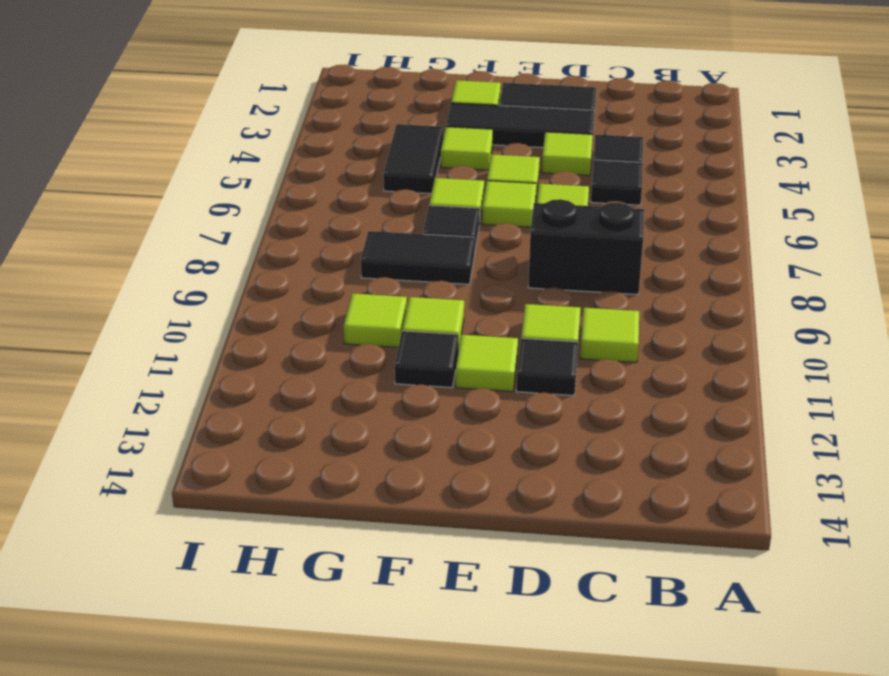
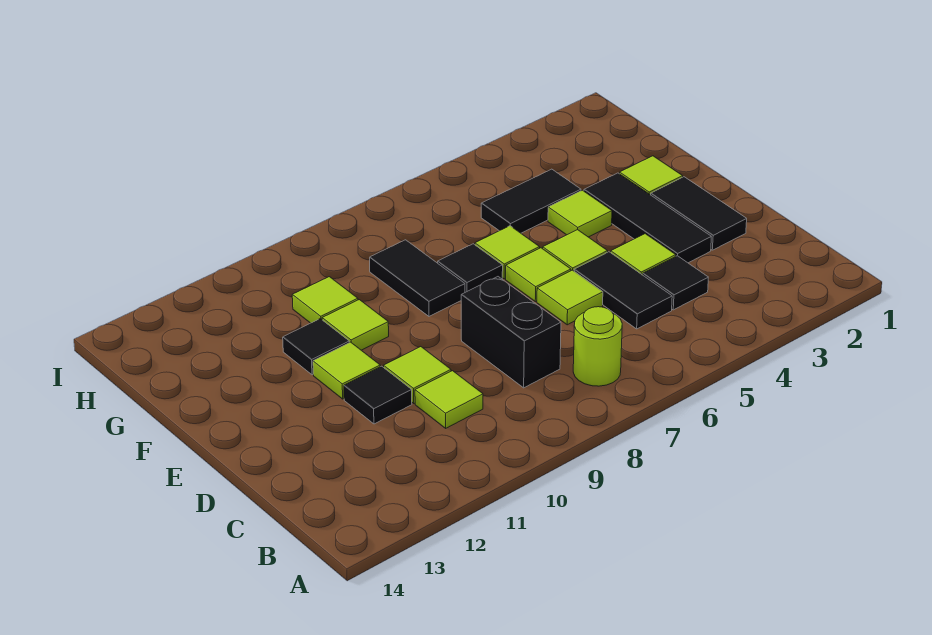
none -> lime 1x1 round brick [573,307,622,386]
black 1x1 tile [591,160,643,205] -> black 1x2 tile [574,252,672,329]

